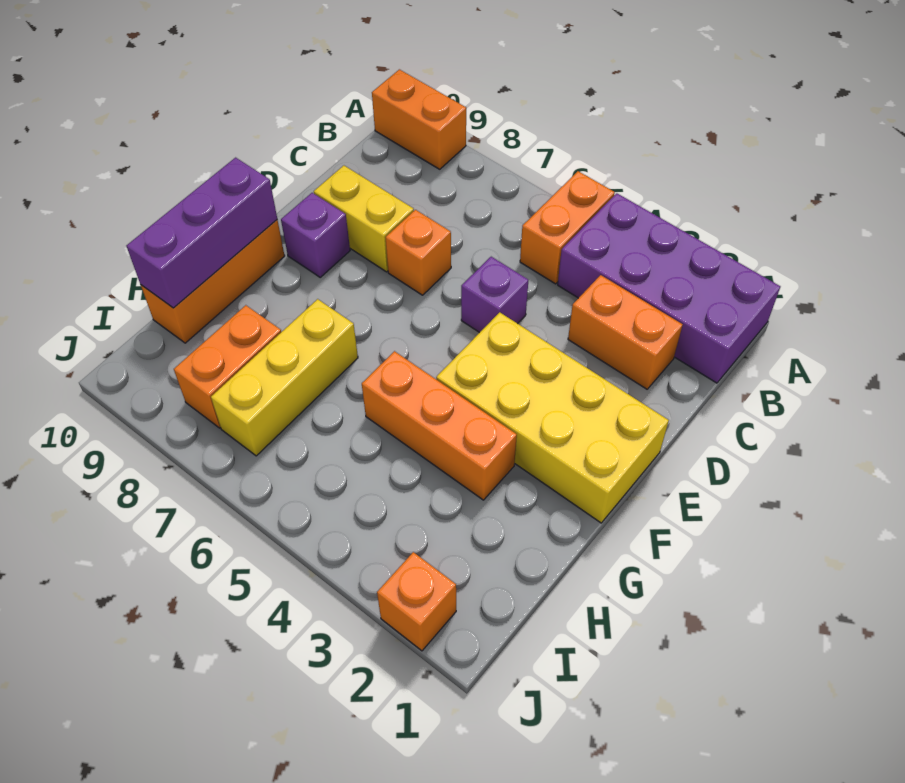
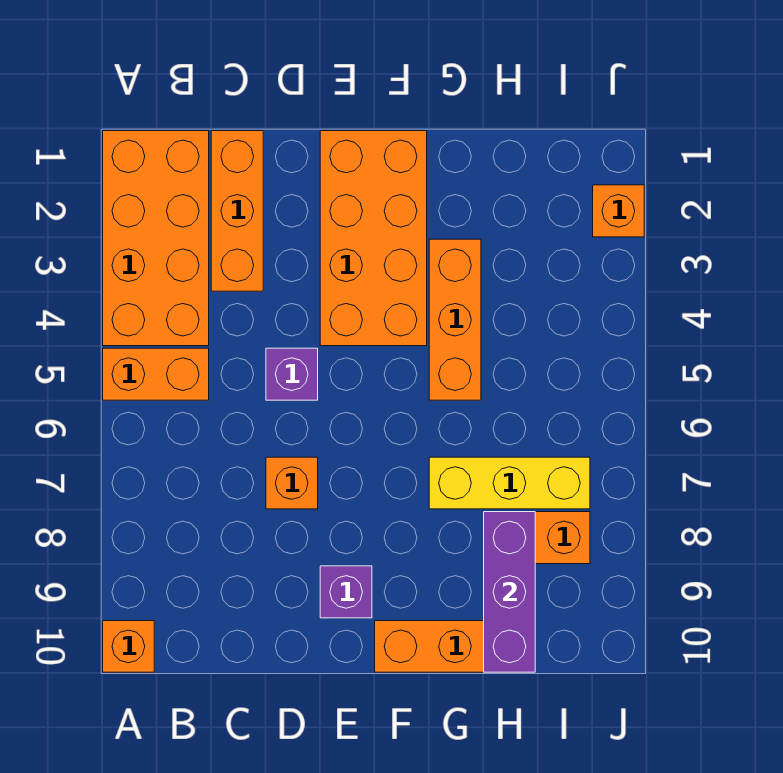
purple 2x4 brick [558,193,780,383] -> orange 2x4 brick [103,131,209,346]
orange 1x2 brick [372,69,466,169] -> orange 1x1 brick [103,621,154,672]
orange 1x2 brick [568,275,683,389] -> orange 1x3 brick [211,131,263,291]
yellow 1x2 brick [314,166,414,272] -> none
yellow 2x4 brick [436,312,669,523] -> orange 2x4 brick [320,131,427,346]
purple 1x3 brick [126,158,277,308] -> purple 1x3 brick turned to [484,512,535,672]

